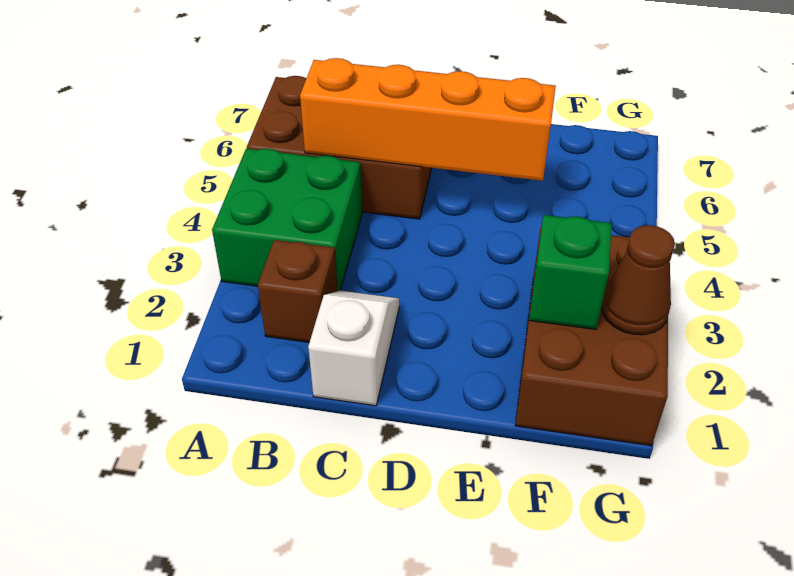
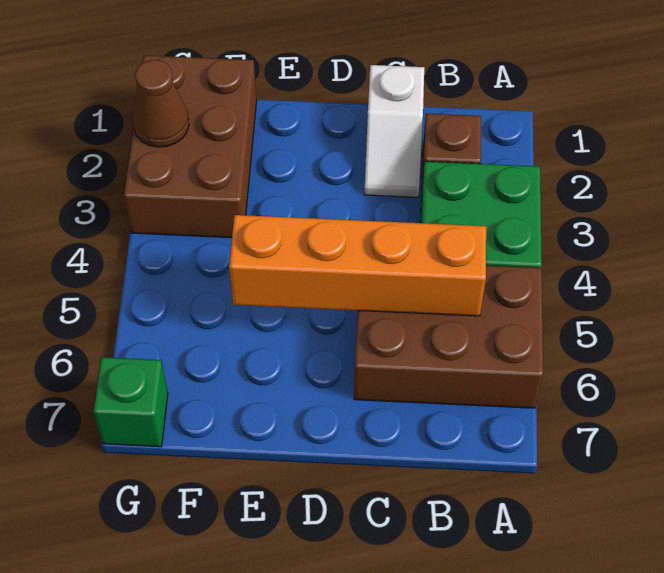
green 1x1 brick [529,215,612,329] -> green 1x1 brick moved to [93,357,168,447]

